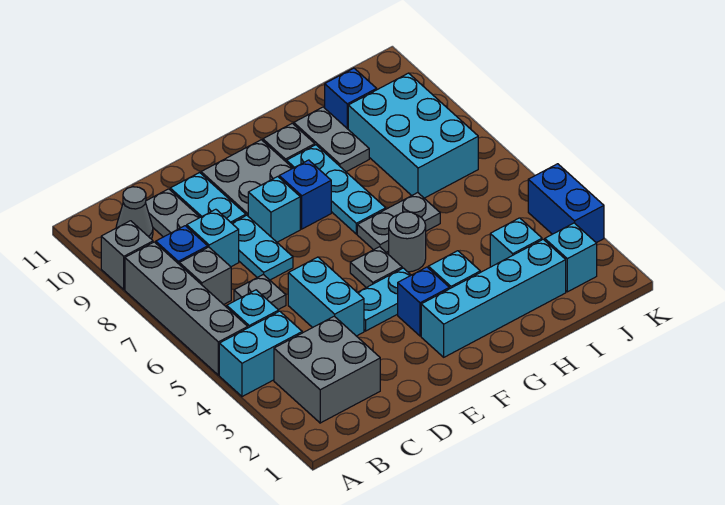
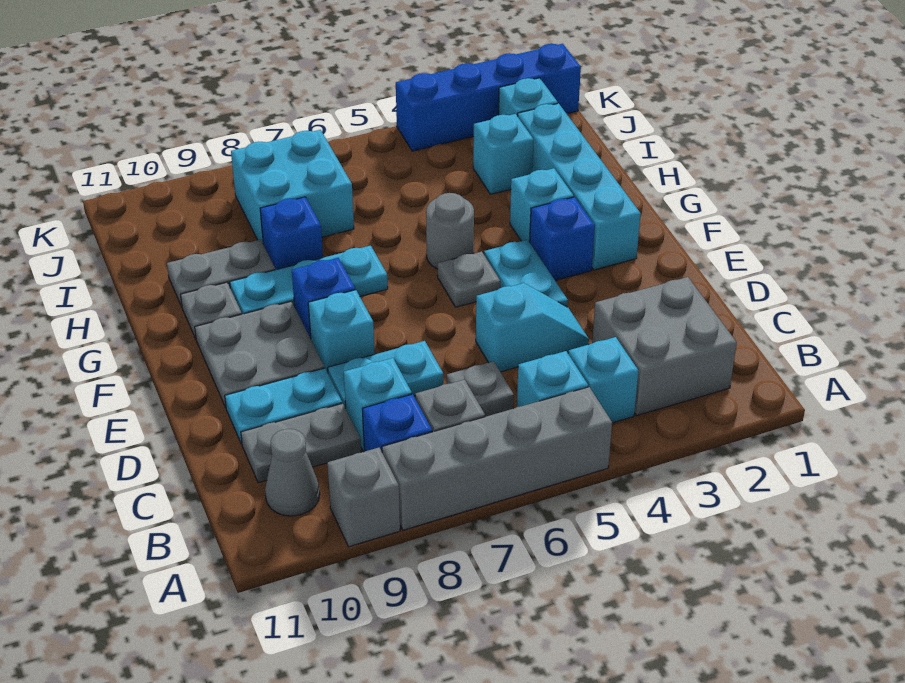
cyan 1x2 brick [219,311,302,397] -> cyan 1x1 brick [568,337,638,423]
cyan 1x2 brick [288,257,364,336] -> cyan 1x2 slope [476,283,589,372]
grey 1x2 plate [357,193,440,252] -> none
cyan 2x3 brick [348,73,478,198] -> cyan 2x2 brick [231,130,354,243]
blue 1x1 brick [325,68,377,129] -> blue 1x1 brick moved to [260,197,323,270]
blue 1x2 brick [528,164,604,243] -> blue 1x4 brick [396,44,581,151]

